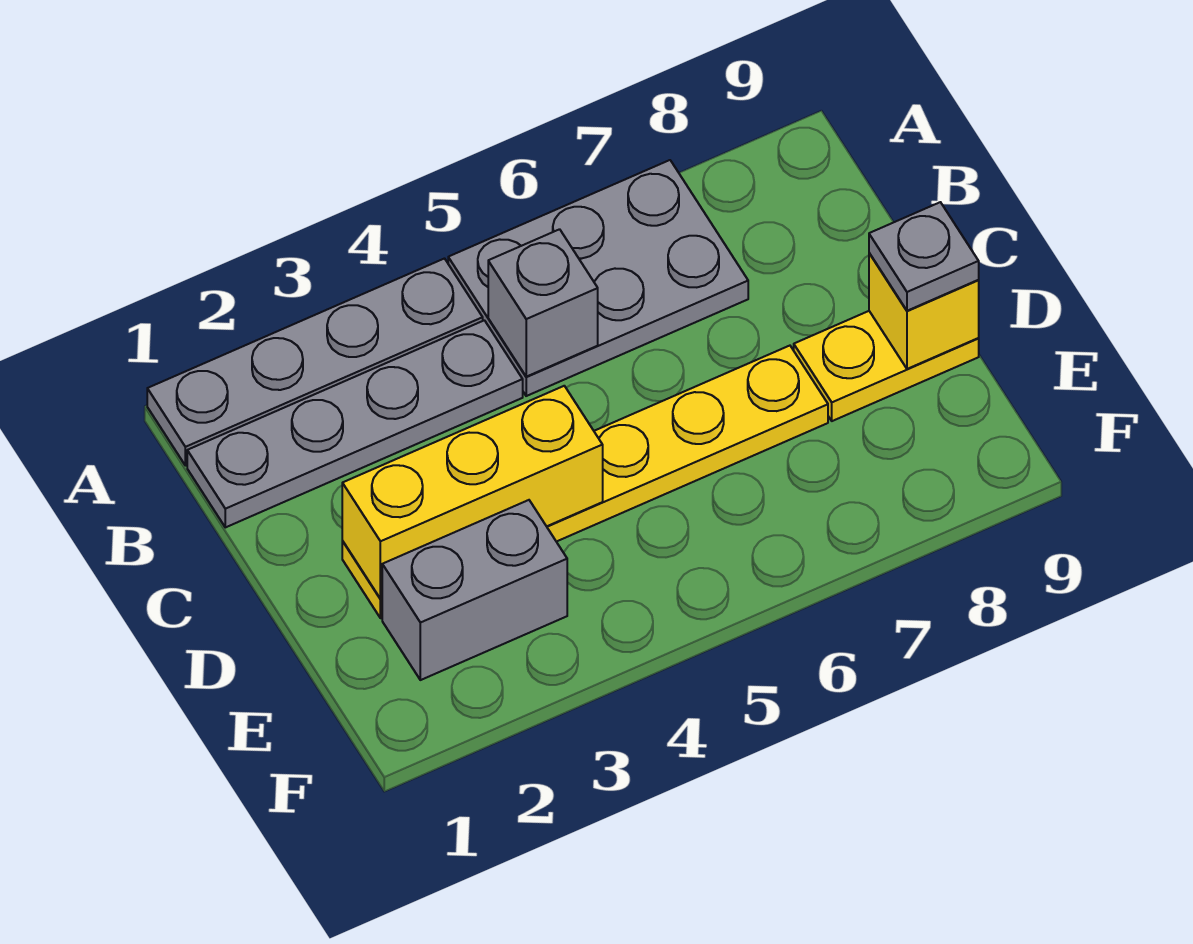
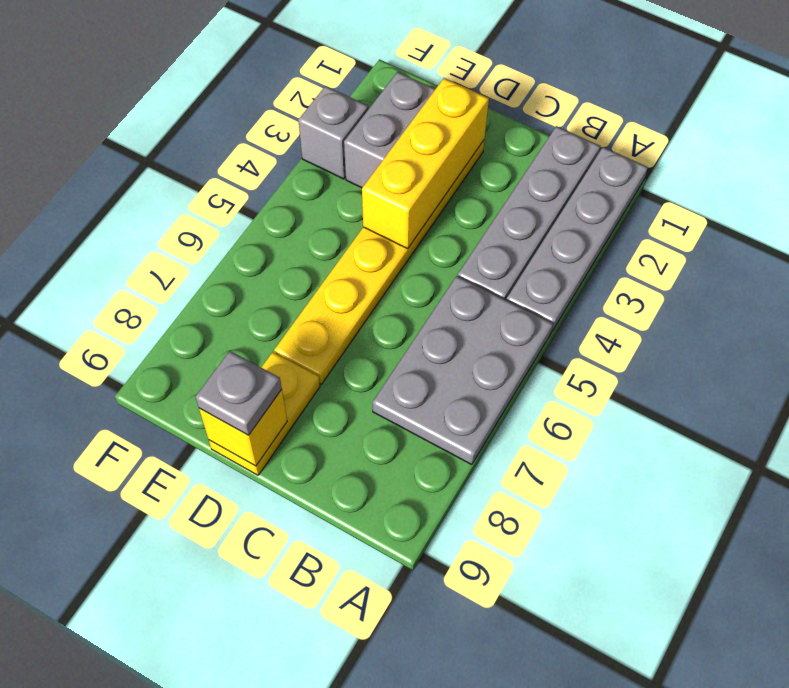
grey 1x1 brick [488,229,598,377] -> grey 1x1 brick moved to [298,86,368,179]

